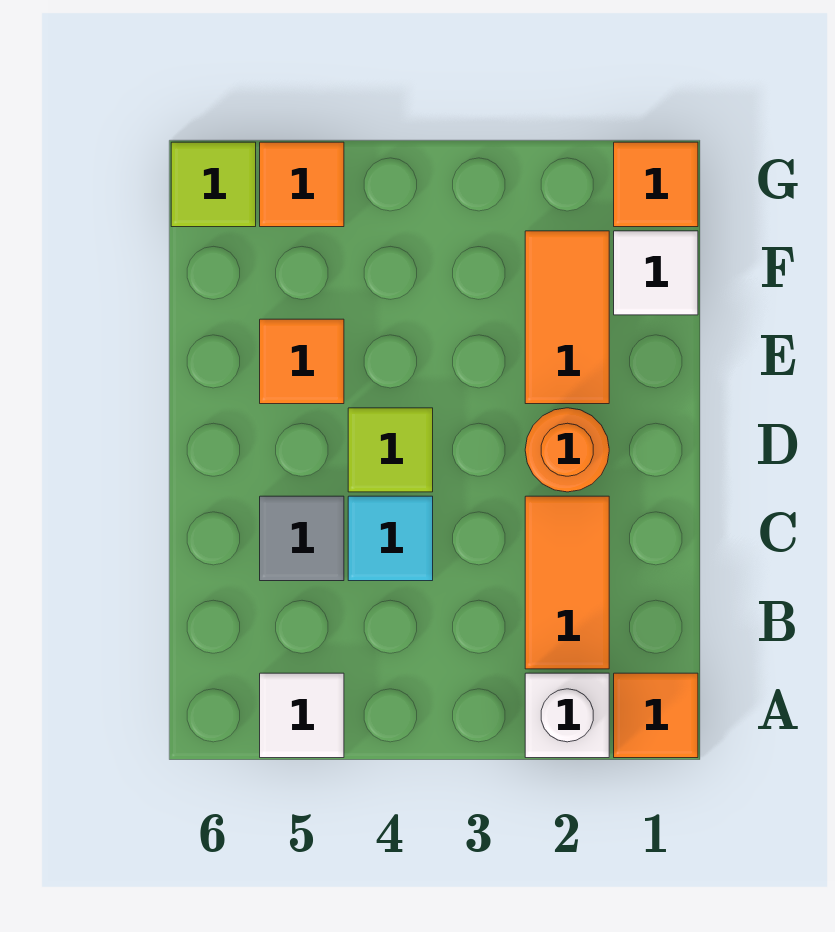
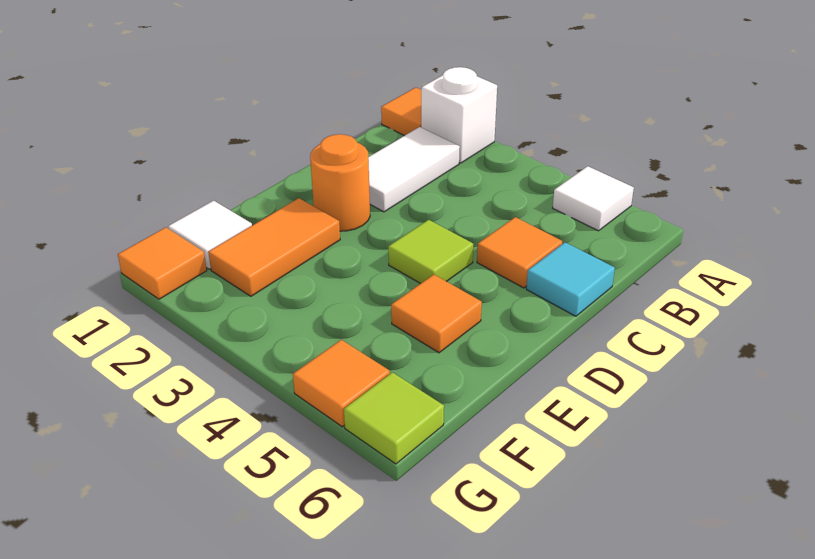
orange 1x2 tile [525,496,609,669] -> white 1x2 tile [368,127,460,212]
cyan 1x1 tile [348,496,433,581] -> cyan 1x1 tile moved to [526,242,615,316]
grey 1x1 tile [260,496,344,581] -> orange 1x1 tile [477,217,562,288]

